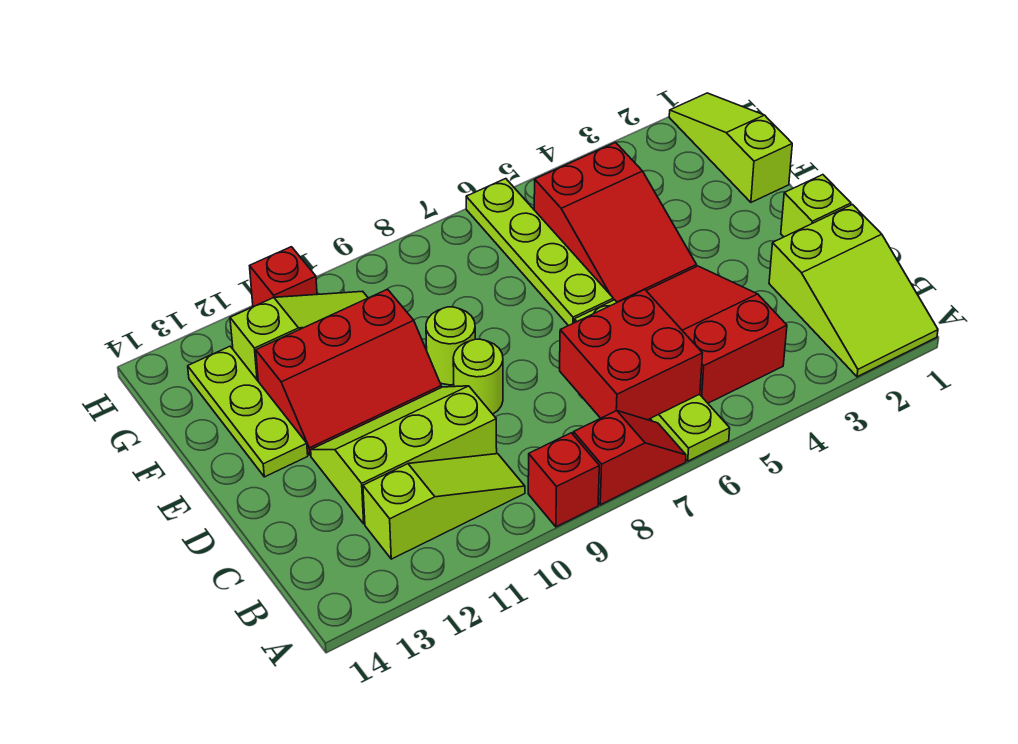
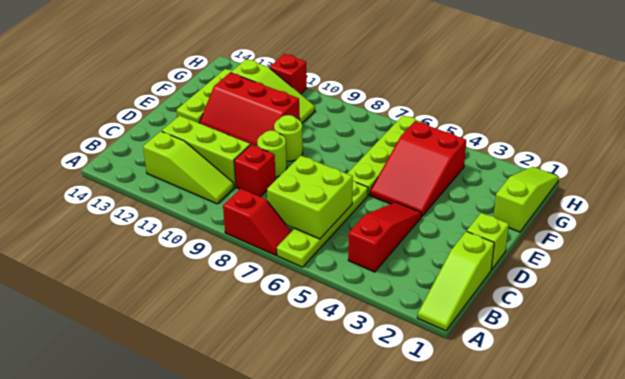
lime 2x3 slope [769,205,938,377] -> lime 1x3 slope [417,231,494,331]
red 1x1 brick [528,433,599,527] -> red 1x1 brick moved to [234,145,276,197]
red 2x3 slope [646,266,787,403] -> red 1x3 slope [348,202,421,272]
red 2x2 brick [560,290,702,420] -> lime 2x2 brick [267,156,353,239]

